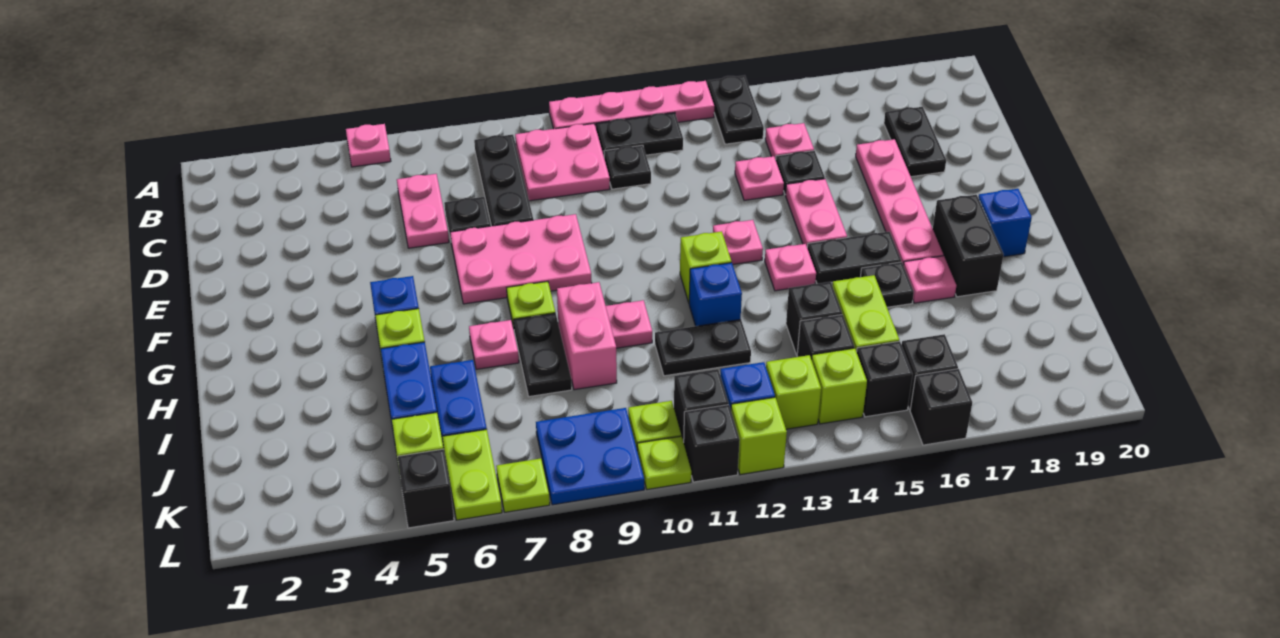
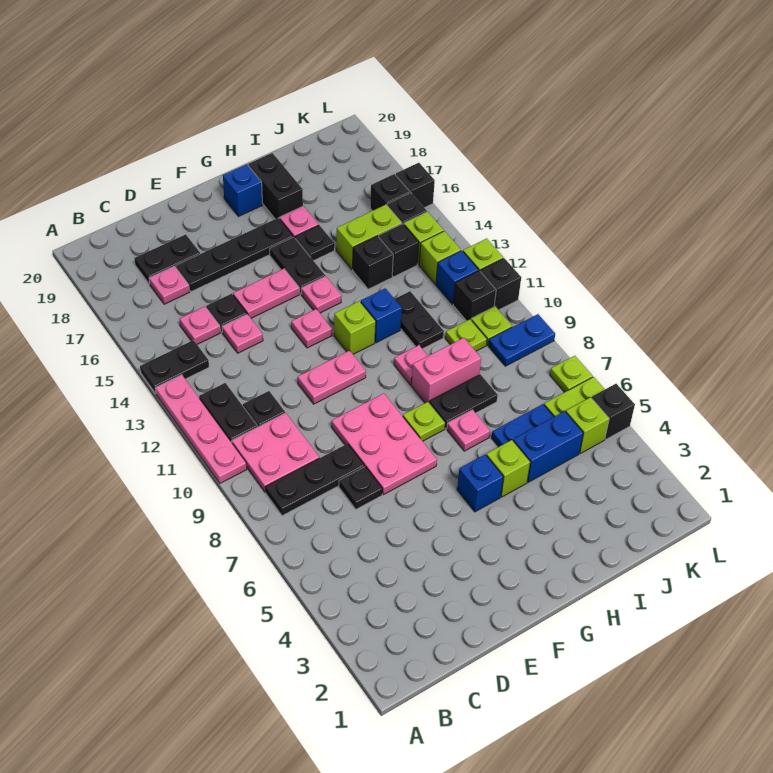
pink 1x1 plate [346,124,391,167] -> pink 1x1 plate moved to [149,266,190,304]
pink 1x2 plate [397,174,449,248] -> pink 1x2 plate moved to [298,351,366,404]
pink 1x4 plate [856,139,943,265] -> black 1x4 plate [176,218,293,292]
black 1x2 brick [933,195,1004,297] -> black 1x2 brick turned to [248,153,303,219]
blue 2x2 plate [536,408,644,505] -> blue 1x2 plate [488,314,555,366]
lime 1x1 plate [637,436,691,490] -> lime 1x1 plate moved to [445,319,487,351]

